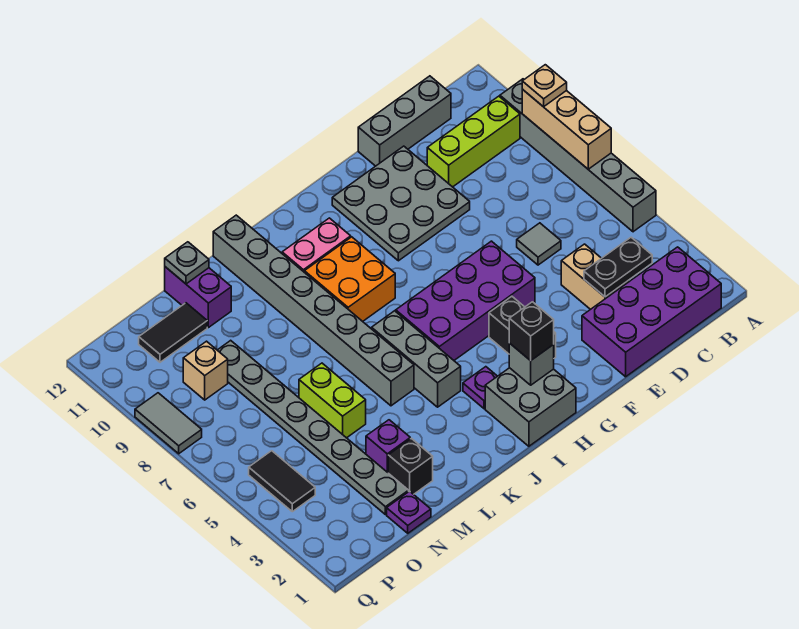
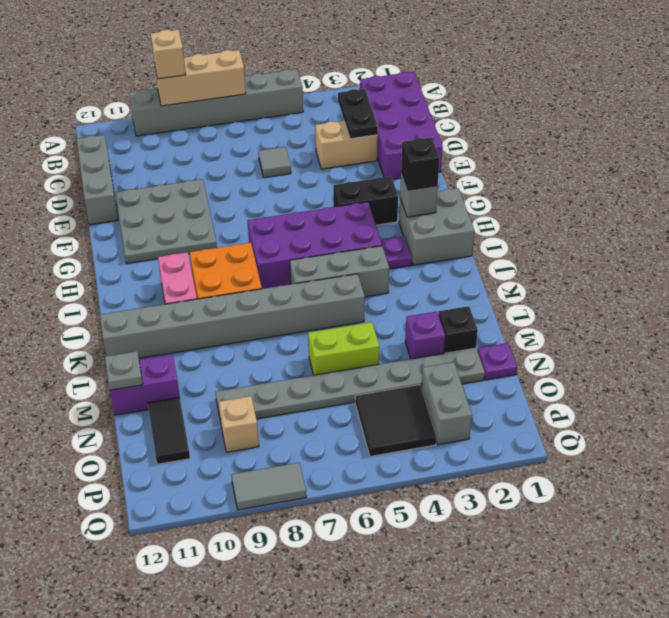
tan 1x1 plate [522,65,567,107] -> tan 1x1 brick [151,30,186,79]
lime 1x3 brick [427,96,520,187] -> none
purple 2x4 brick [396,241,535,360] -> purple 2x4 brick turned to [247,202,382,289]
none -> grey 1x2 brick [421,362,472,445]
black 1x2 tile [249,451,315,512] -> black 2x2 tile [355,385,436,456]

